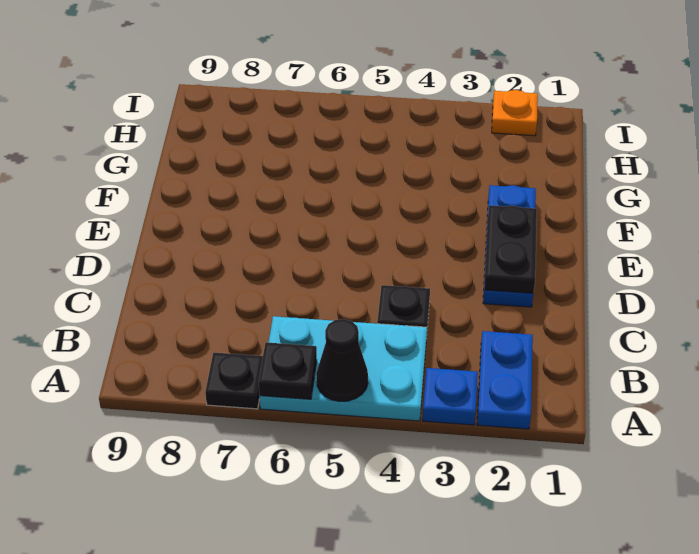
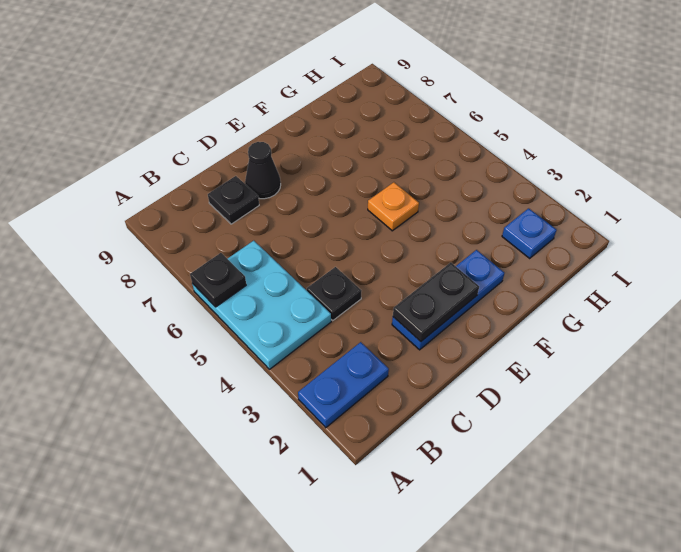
blue 1x1 plate [423,368,478,425] -> blue 1x1 plate moved to [502,208,557,258]
black 1x1 cone [316,319,368,401] -> black 1x1 cone moved to [245,142,281,199]
black 1x1 plate [205,352,263,409] -> black 1x1 plate moved to [208,176,259,224]
orange 1x1 plate [492,90,538,136] -> orange 1x1 plate moved to [368,182,419,231]

